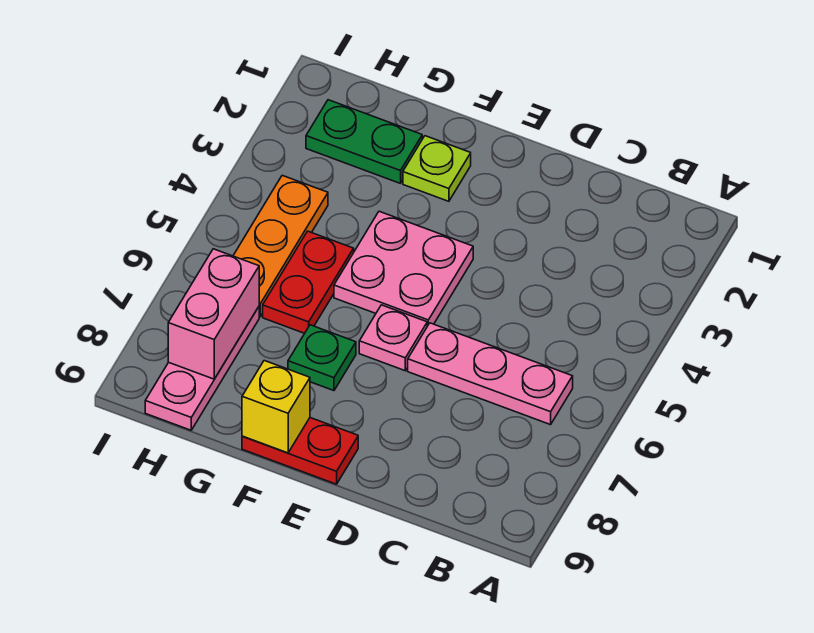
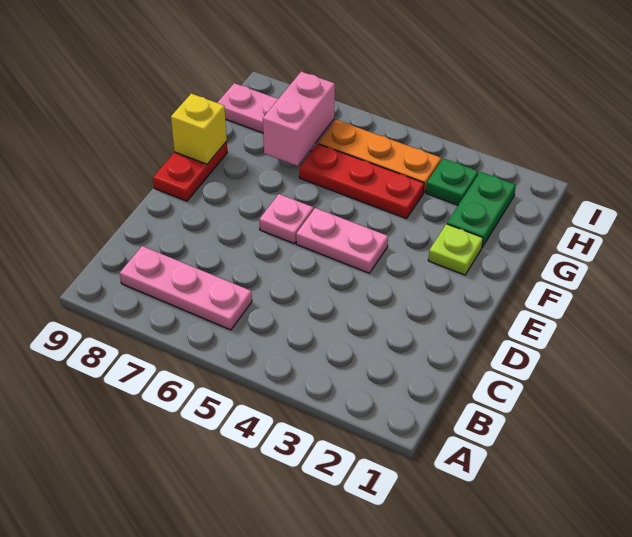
pink 1x3 plate [408,323,573,425] -> pink 1x3 plate turned to [120,246,252,330]
pink 2x2 plate [334,211,473,326] -> pink 1x2 plate [296,208,388,273]
green 1x1 plate [288,325,356,391] -> green 1x1 plate moved to [426,158,478,205]
red 1x2 plate [263,231,354,333] -> red 1x3 plate [299,144,424,219]
pink 1x2 brick [168,249,259,379] -> pink 1x2 brick turned to [263,72,335,166]

